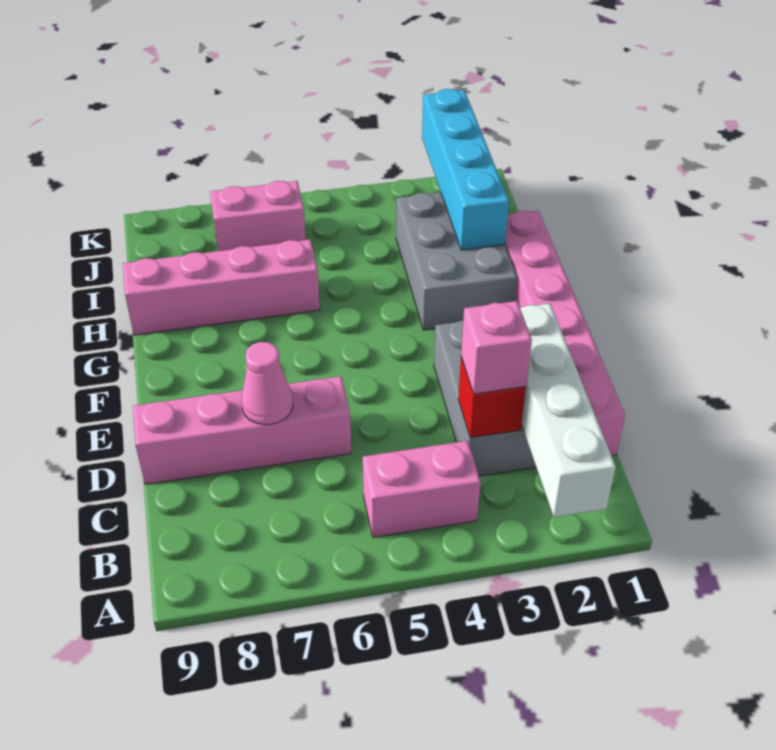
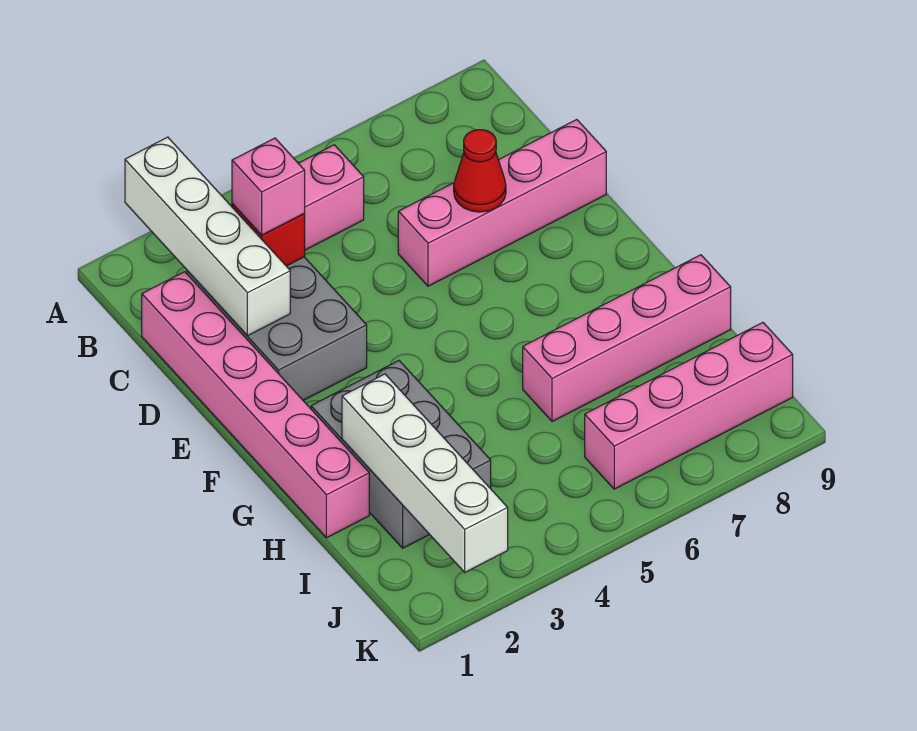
pink 1x1 cone [241,342,293,425] -> red 1x1 cone [454,130,506,212]
cyan 1x4 brick [422,89,509,250] -> white 1x4 brick [342,374,508,572]
pink 1x2 brick [210,181,306,251] -> pink 1x4 brick [585,323,793,489]

